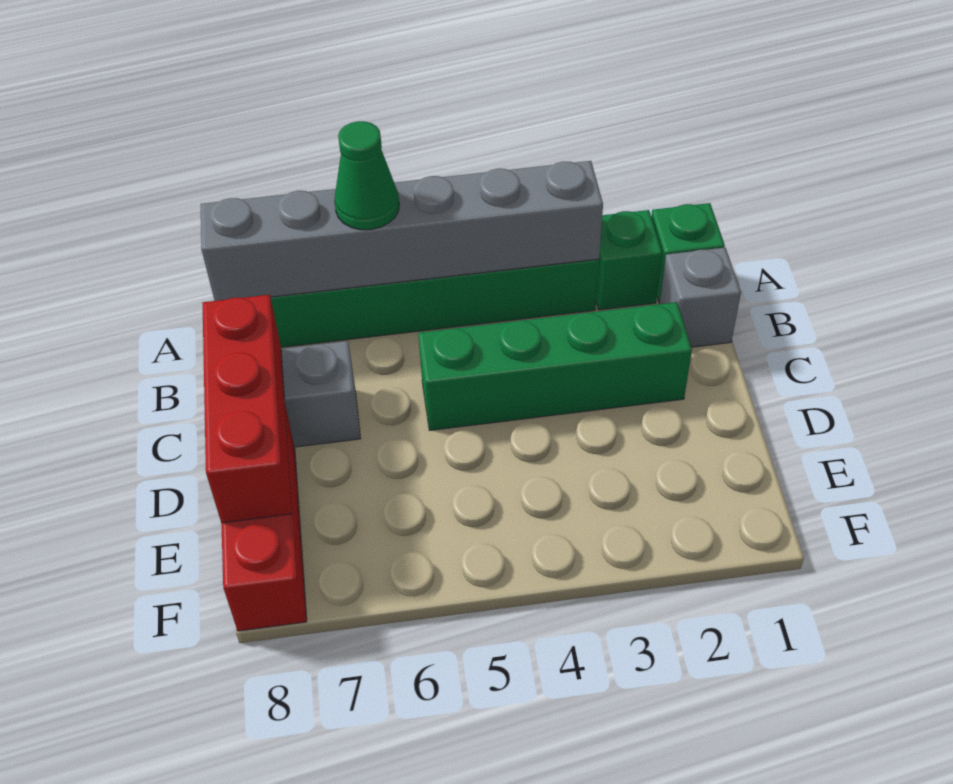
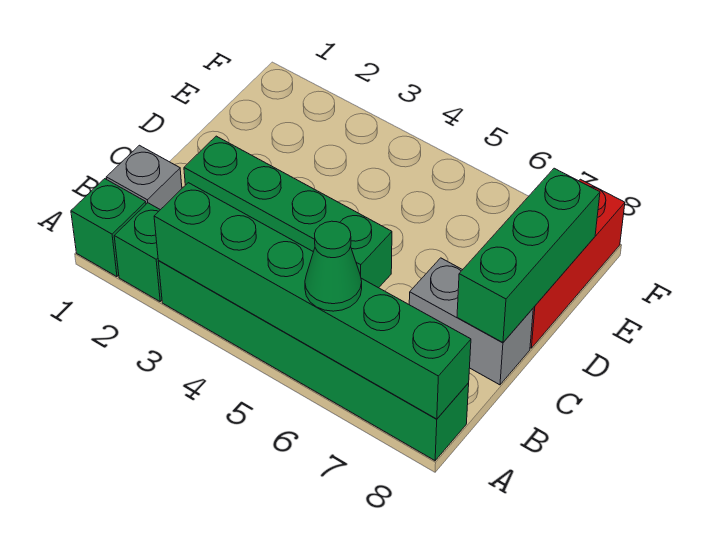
grey 1x6 brick [201,161,603,301] -> green 1x6 brick [154,183,471,419]
red 1x3 brick [202,295,292,523] -> green 1x3 brick [457,168,600,342]

